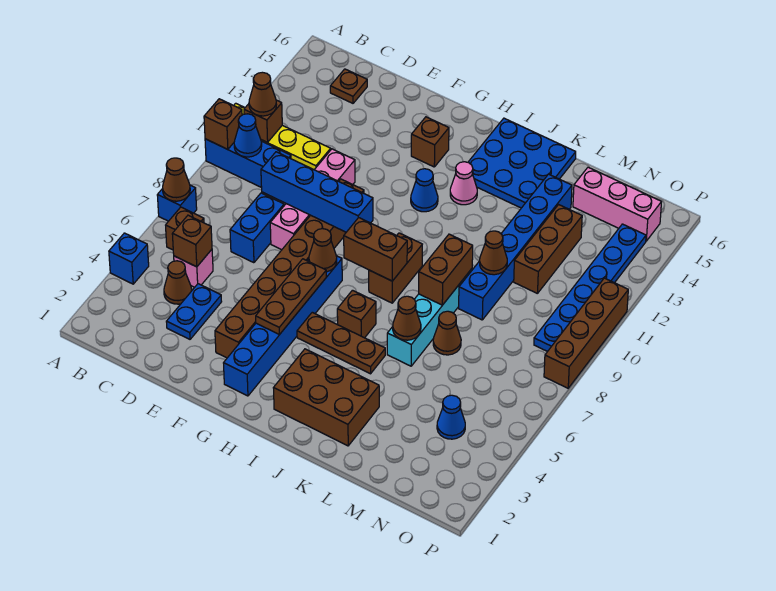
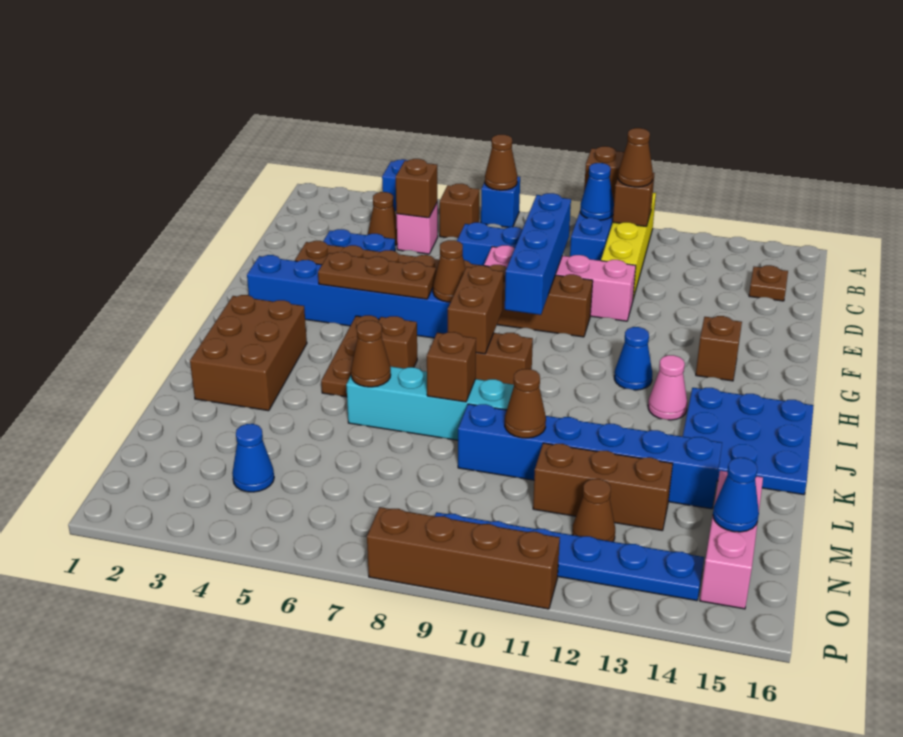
brown 1x2 brick [419,234,473,305] -> brown 1x1 brick [427,332,476,402]
brown 1x1 cone [433,311,461,355] -> brown 1x1 cone moved to [572,479,615,542]
none -> blue 1x1 cone [713,458,759,532]

